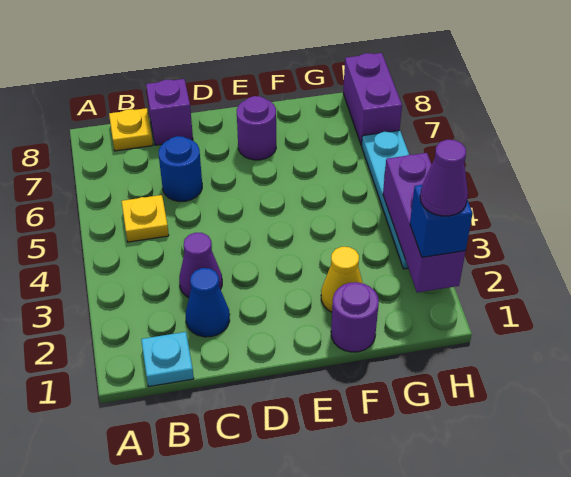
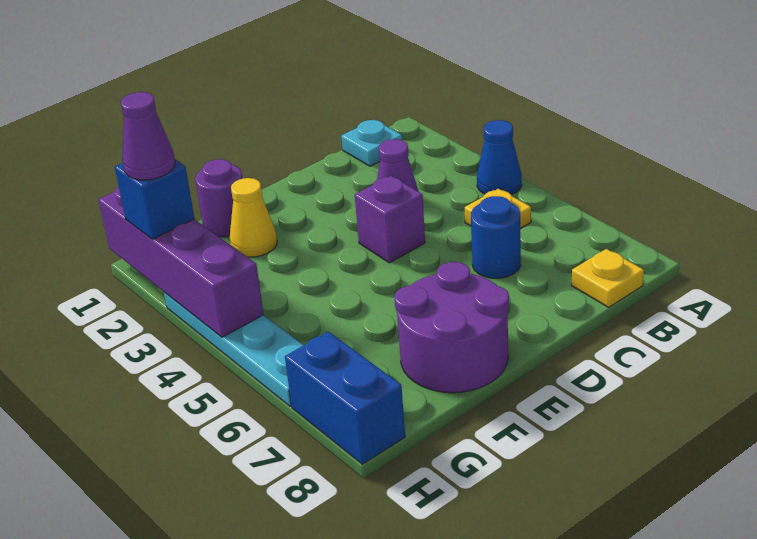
blue 1x1 cone [186,268,230,337] -> blue 1x1 cone moved to [477,120,522,195]
purple 1x1 brick [146,79,193,145] -> purple 1x1 brick moved to [355,176,425,263]
purple 1x1 round brick [237,96,276,160] -> purple 2x2 round brick [395,262,509,393]
purple 1x3 brick [383,153,466,293] -> purple 1x4 brick [99,186,264,337]
purple 1x2 brick [343,53,402,145] -> blue 1x2 brick [285,332,405,464]

